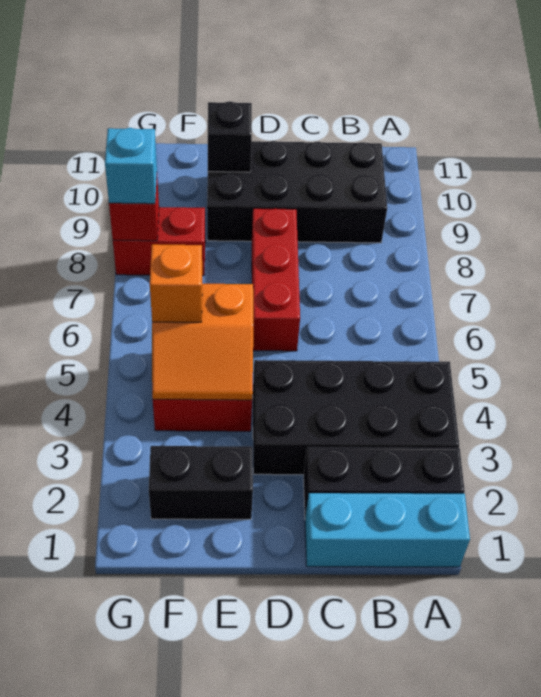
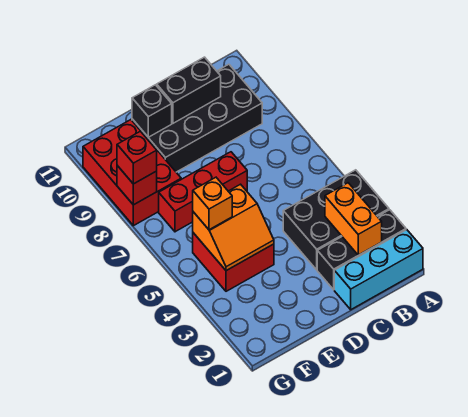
black 2x4 brick [253,360,459,475] -> black 2x3 brick [283,170,389,270]
none -> orange 1x2 brick [325,183,382,255]
red 1x3 brick [252,208,300,351] -> red 1x3 brick turned to [159,152,247,232]
black 1x2 brick [149,446,253,519] -> black 1x2 brick moved to [157,57,221,123]
red 1x2 brick [113,207,205,276] -> red 2x3 brick [83,120,181,226]
cyan 1x1 brick [105,128,157,204] -> red 1x1 brick [117,131,157,184]

